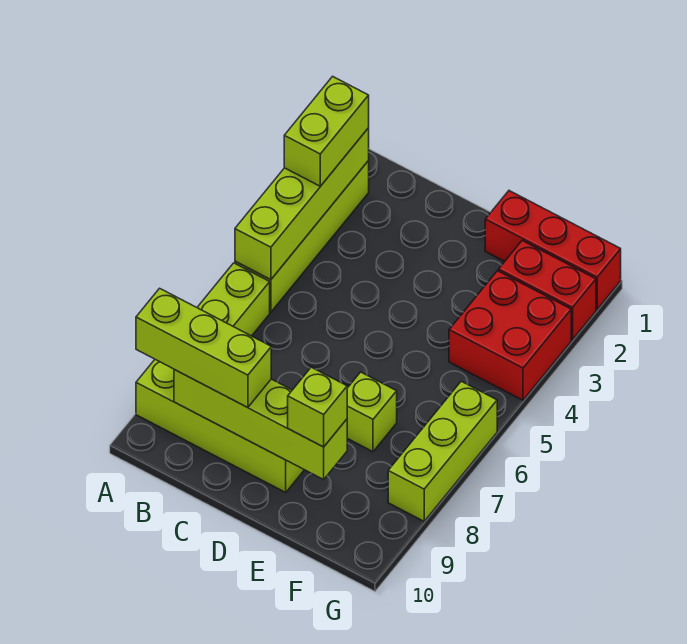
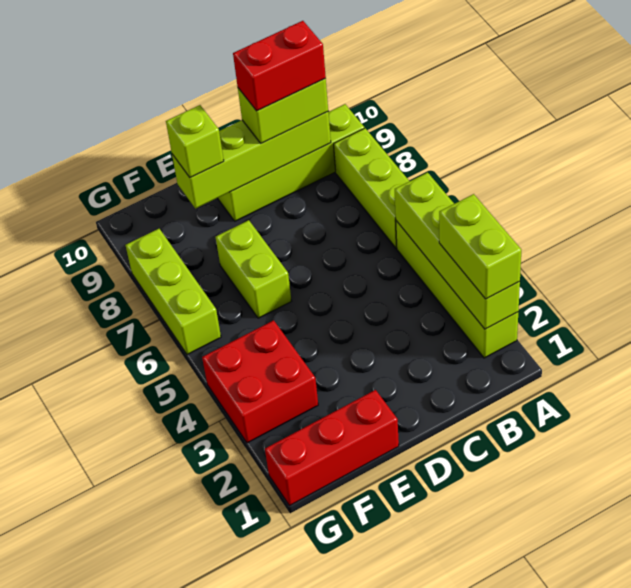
lime 1x3 brick [136,288,271,408] -> lime 1x2 brick [238,79,328,143]
lime 1x1 brick [347,372,397,452] -> lime 1x2 brick [216,220,291,318]
red 1x2 brick [499,241,596,340] -> red 1x2 brick moved to [233,21,326,111]

